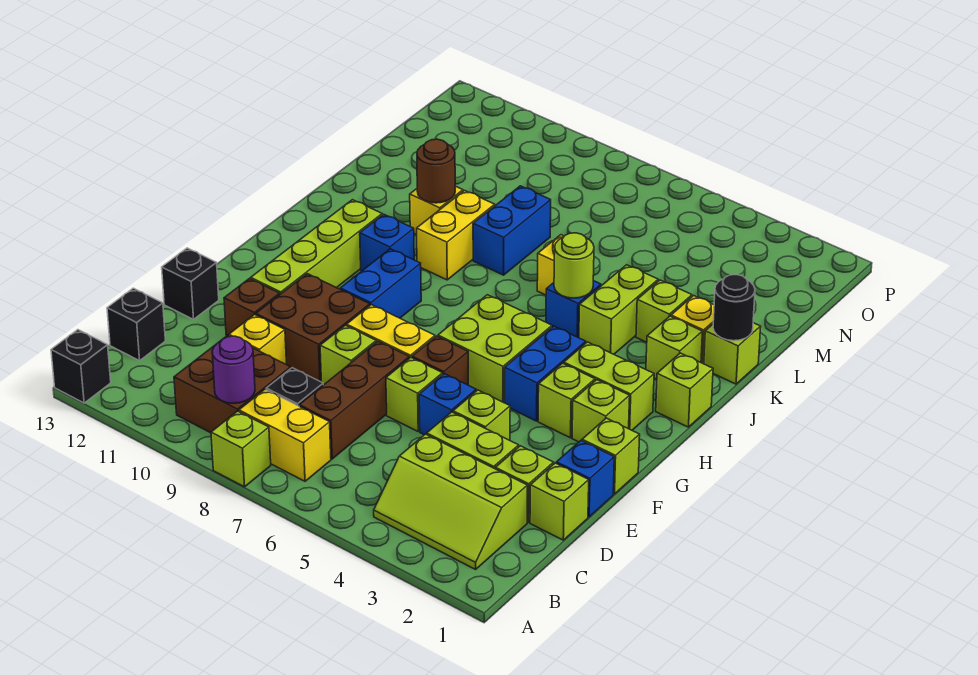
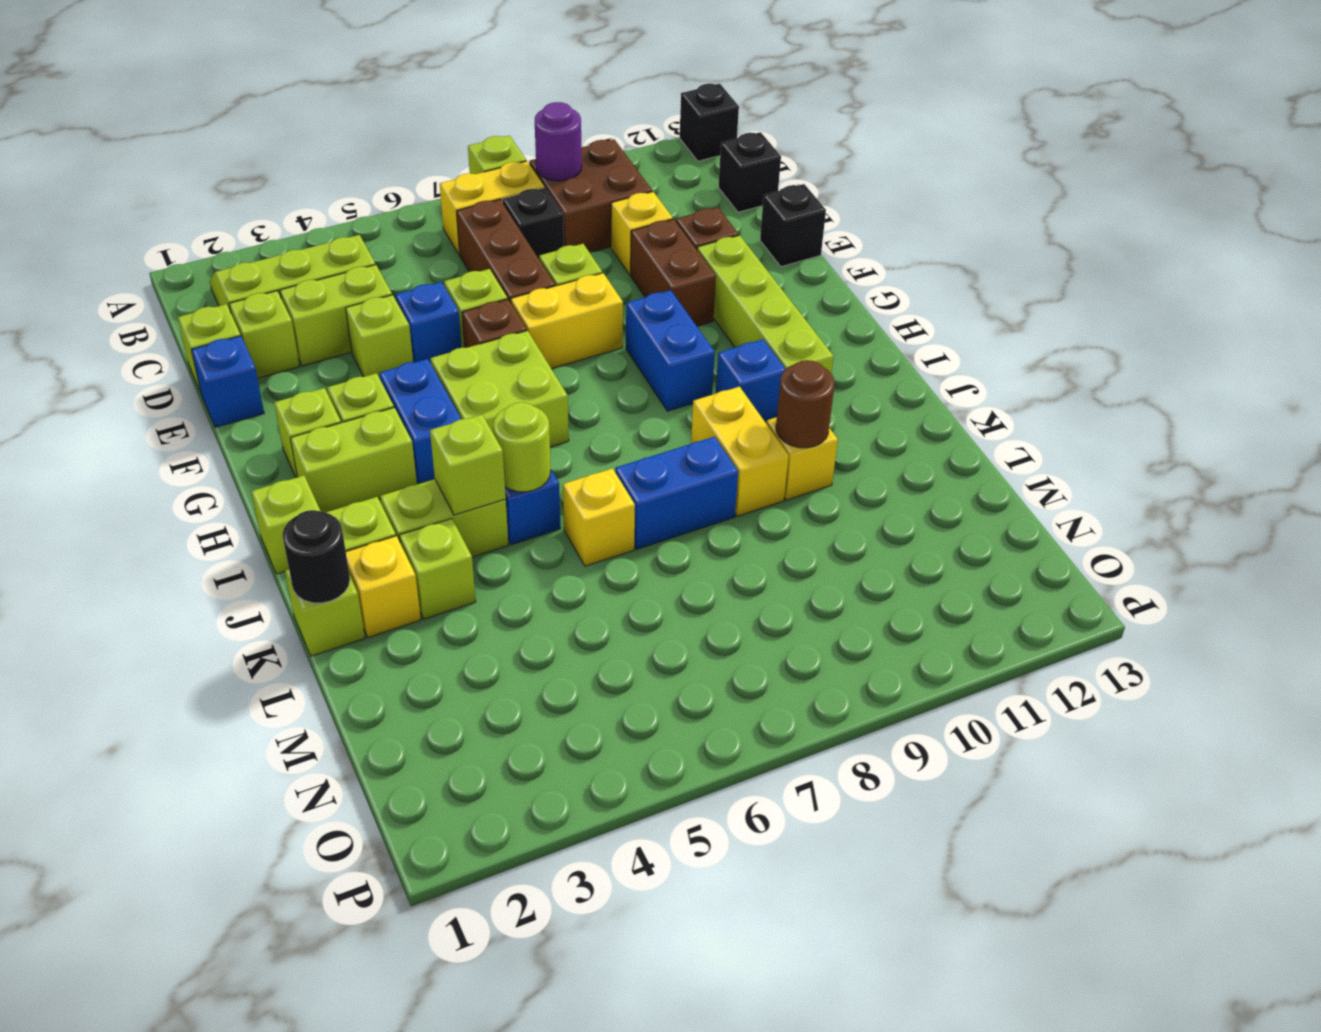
brown 2x2 brick [256,274,370,382] -> brown 1x2 brick [631,219,716,326]
lime 1x1 brick [582,418,640,494] -> lime 1x1 brick moved to [430,415,506,515]
lime 1x2 brick [579,265,658,354] -> lime 1x2 brick turned to [380,479,508,557]
blue 1x2 brick [473,186,551,275] -> blue 1x2 brick turned to [615,437,738,549]

